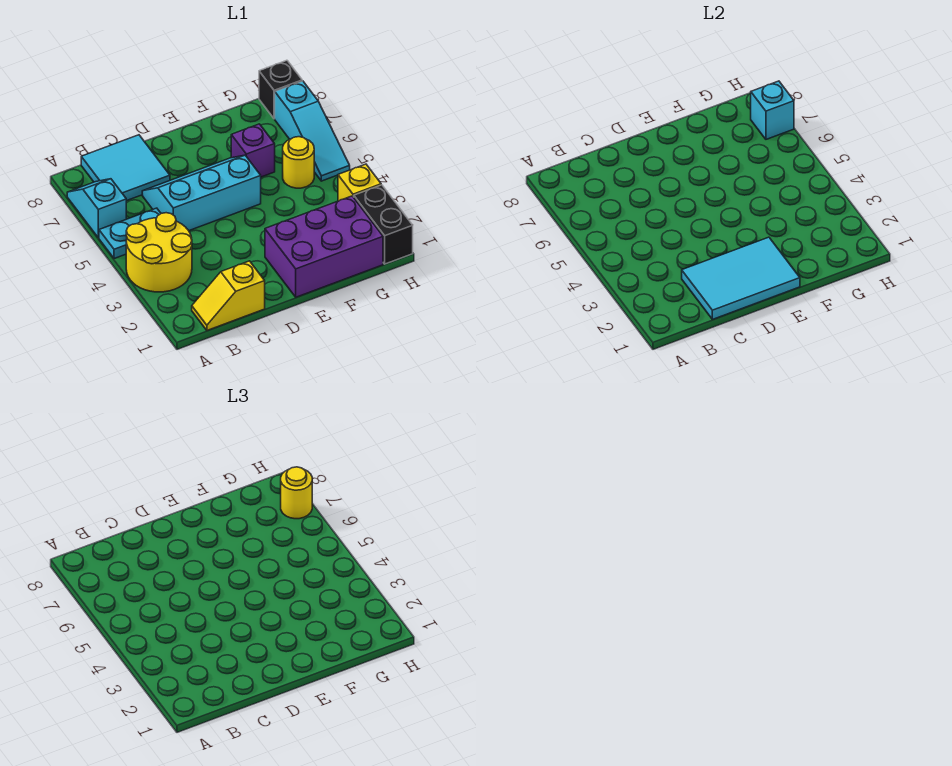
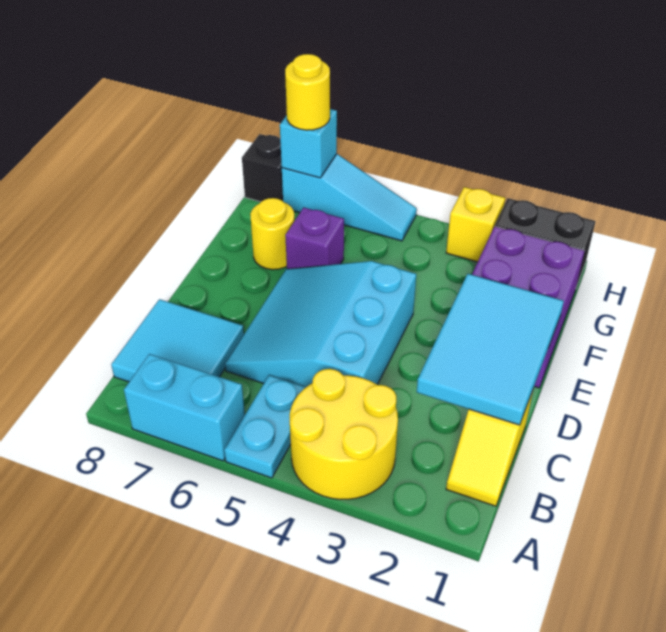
cyan 1x2 slope [67,179,126,238] -> cyan 1x2 brick [124,354,245,461]
cyan 2x3 slope [142,155,261,231] -> cyan 3x3 slope [225,261,416,387]
yellow 1x1 round brick [283,137,314,188] -> yellow 1x1 round brick moved to [250,198,295,270]

